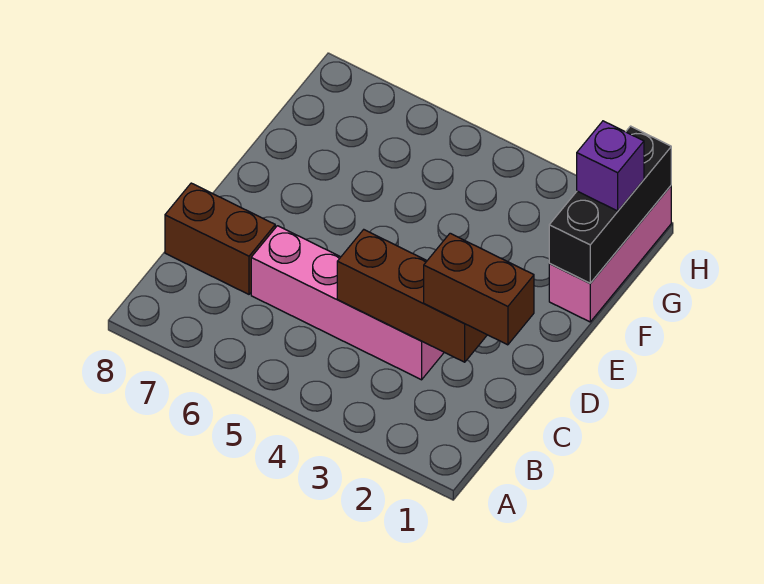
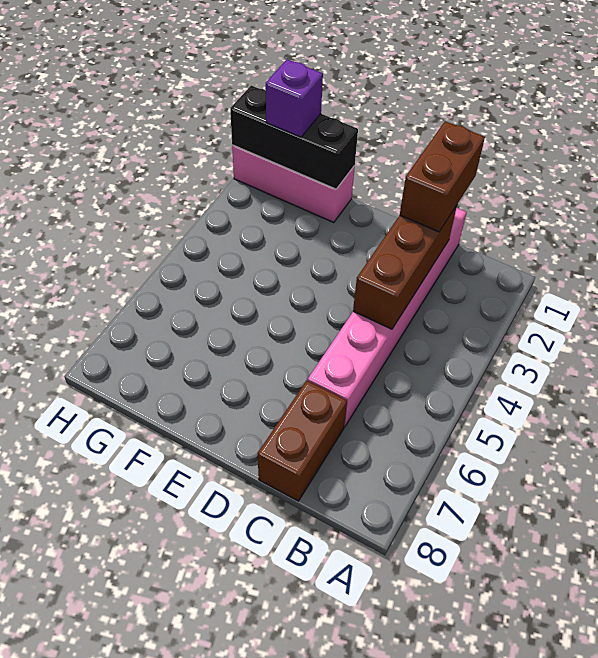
pink 1x4 brick [251,226,444,380] -> pink 1x6 brick [308,208,467,427]

